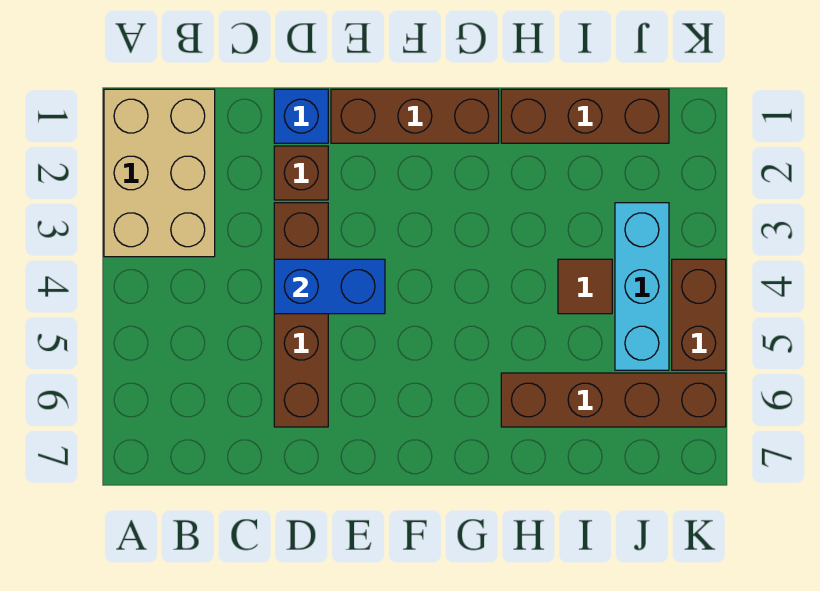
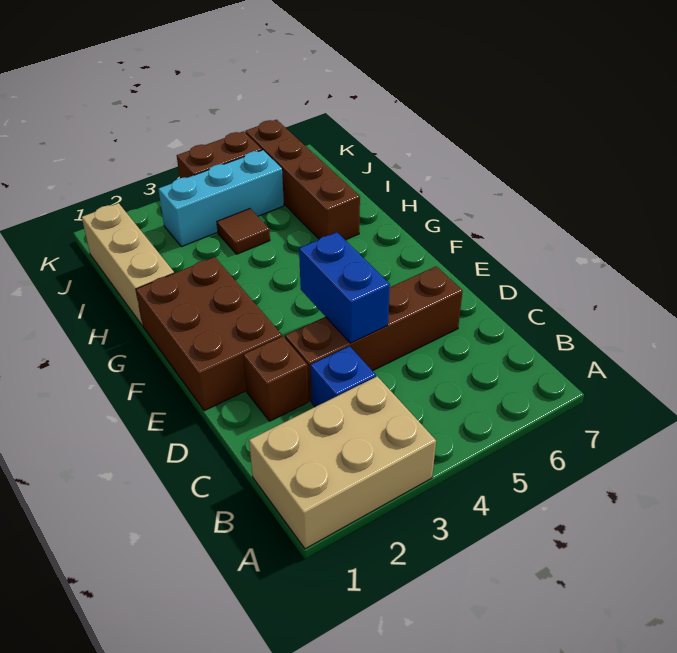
blue 1x1 brick [274,89,328,143] -> blue 1x1 brick moved to [311,346,376,407]
brown 1x3 brick [331,89,499,143] -> brown 2x3 brick [136,257,282,411]
brown 1x3 brick [501,89,669,143] -> tan 1x3 brick [82,203,174,326]

